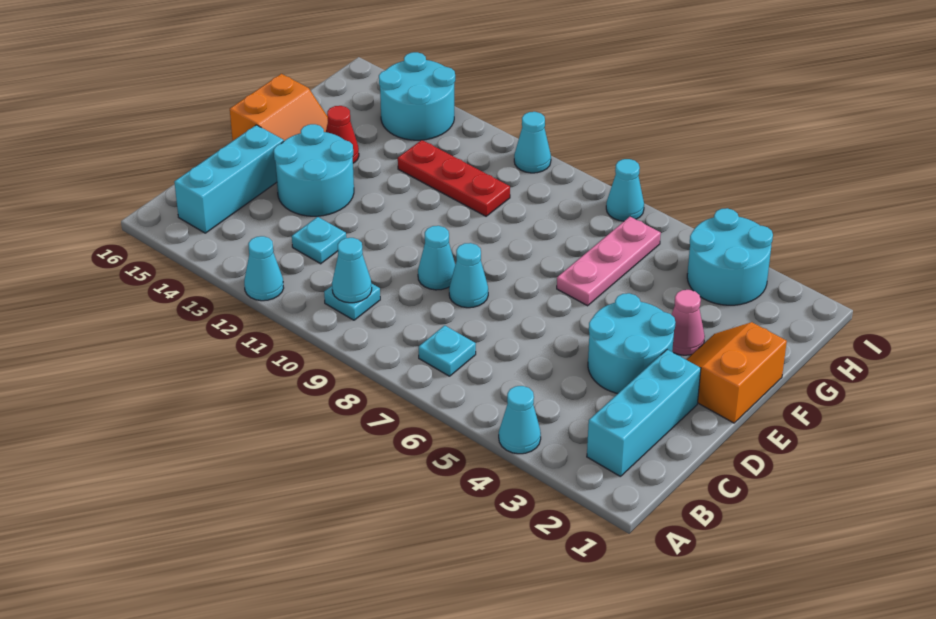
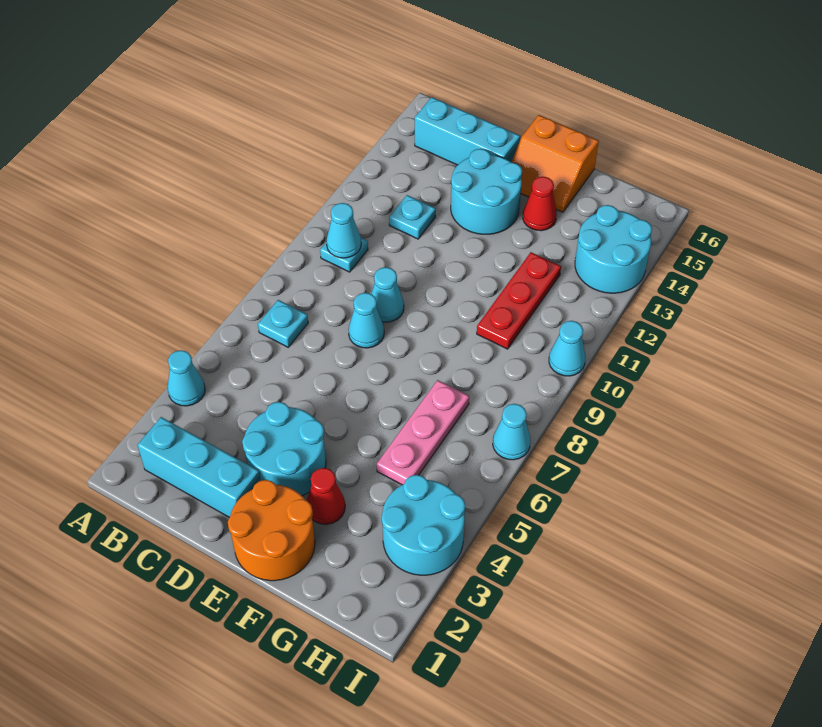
cyan 1x1 cone [244,236,284,301] -> none
orange 2x2 slope [686,322,787,423] -> orange 2x2 round brick [228,480,315,581]
pink 1x1 cone [671,290,705,355] -> red 1x1 cone [307,468,345,524]
pink 1x3 plate [557,217,661,306] -> pink 1x3 plate turned to [377,380,469,485]

